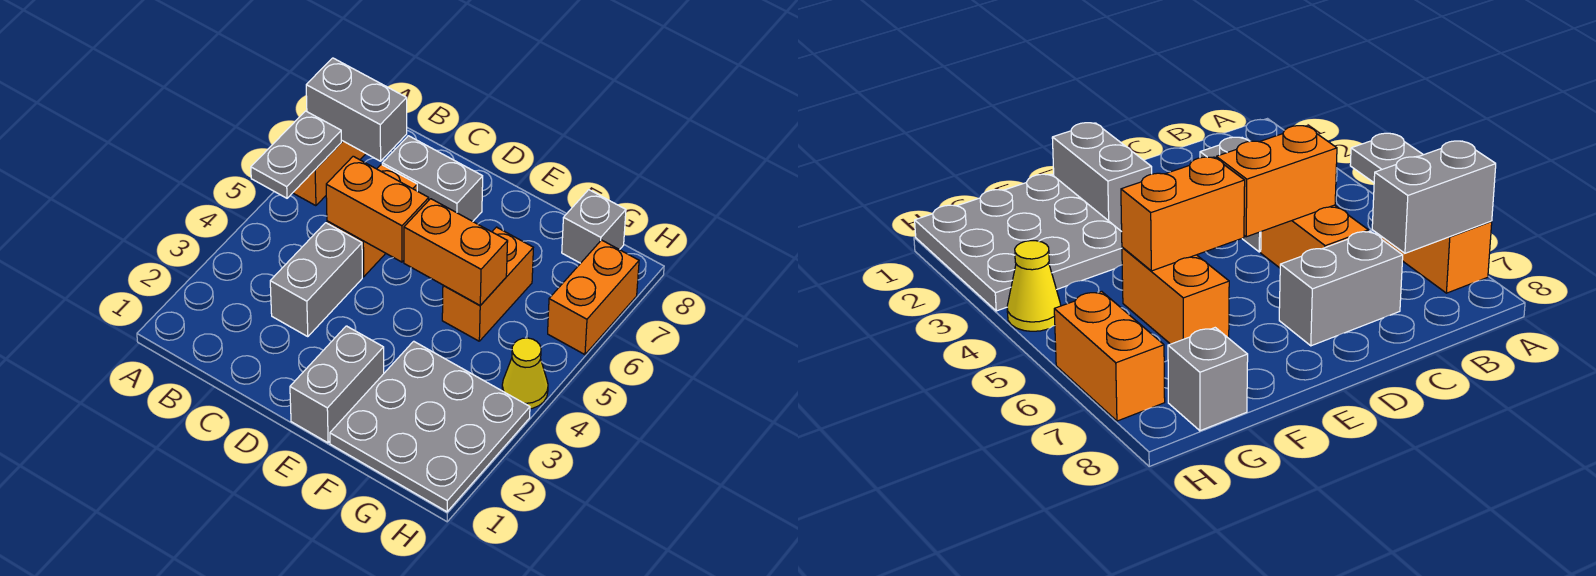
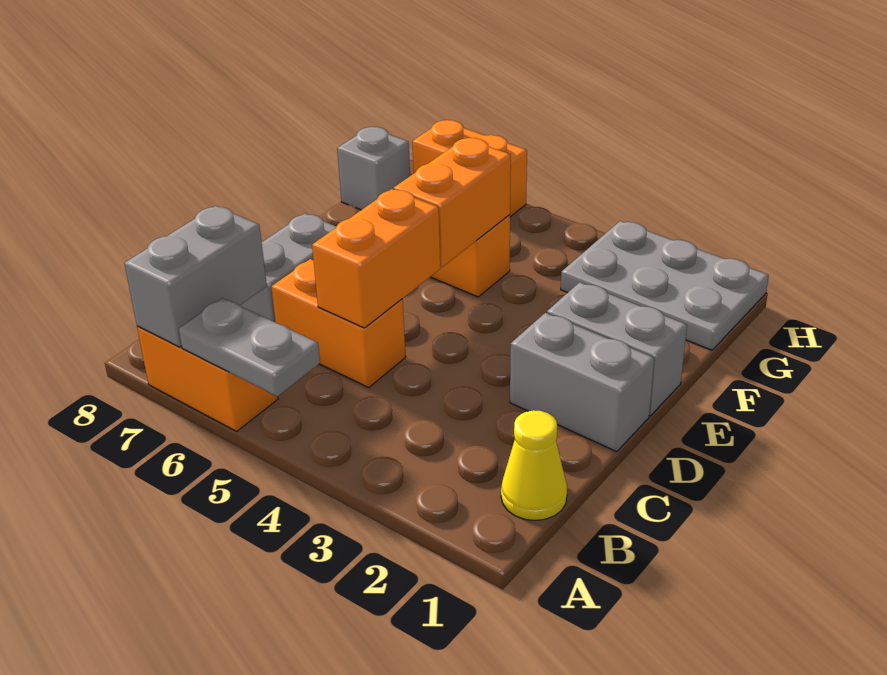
grey 1x2 brick [270,223,362,337] -> grey 1x2 brick moved to [510,313,654,452]
grey 3x3 plate [330,341,530,512] -> grey 2x3 plate [561,221,769,350]
yellow 1x1 cone [502,338,548,409] -> yellow 1x1 cone moved to [501,410,567,520]

